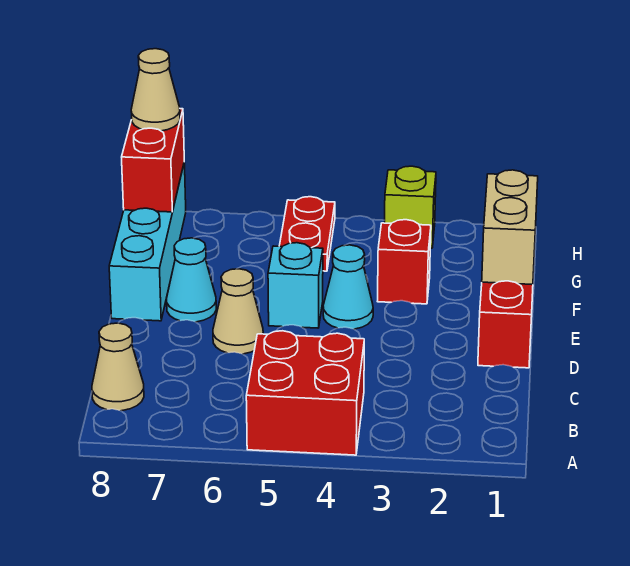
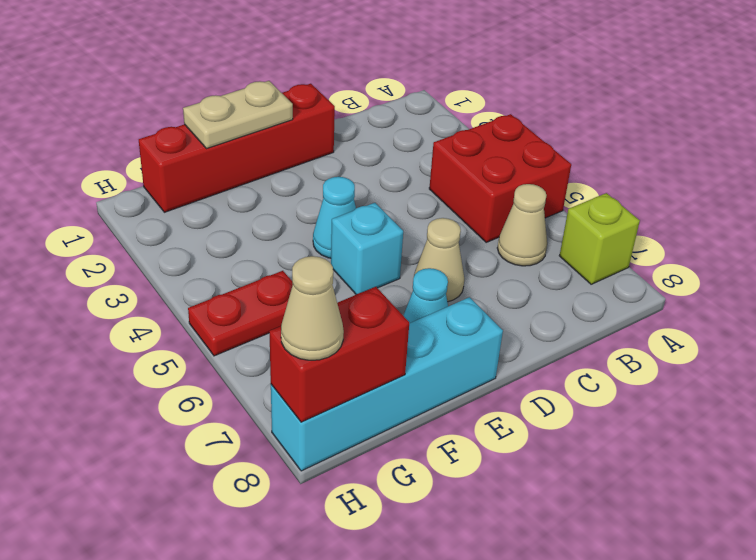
tan 1x1 cone [92,323,144,411] -> tan 1x1 cone moved to [497,184,547,266]
tan 1x2 brick [482,170,538,285] -> tan 1x2 plate [183,81,293,149]
red 1x1 brick [377,220,431,304] -> none
lime 1x1 brick [385,166,436,248] -> lime 1x1 brick moved to [559,193,640,284]

